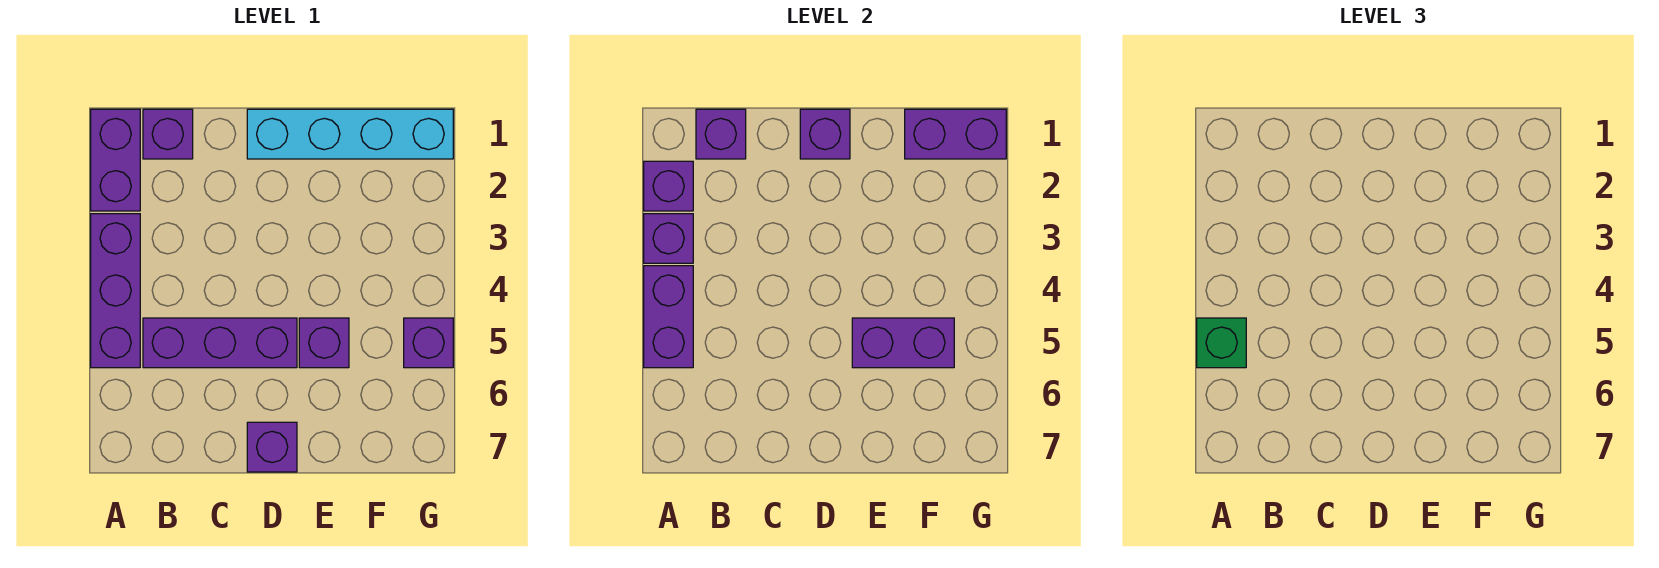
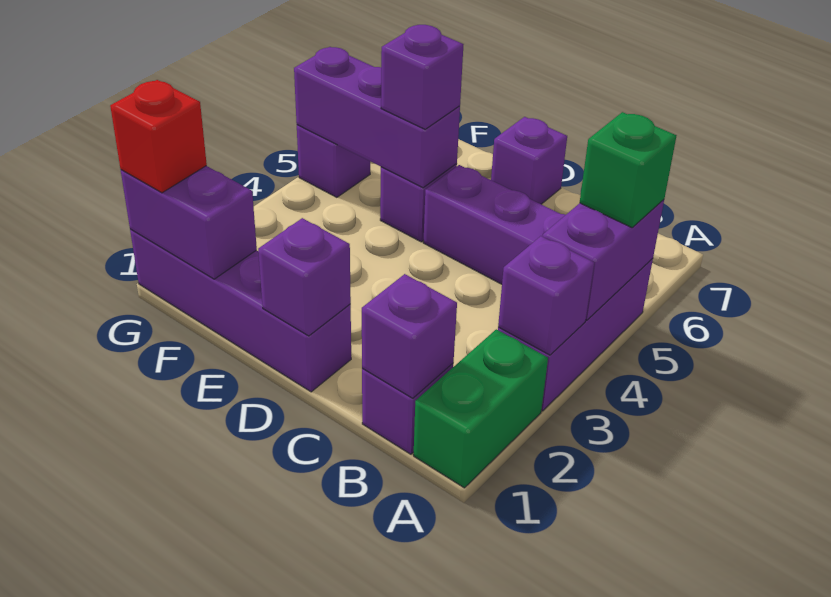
purple 1x2 brick [91,109,140,211] -> green 1x2 brick [414,329,548,488]
purple 1x1 brick [644,161,693,211] -> purple 1x1 brick moved to [381,25,464,129]
cyan 1x4 brick [247,109,453,159] -> purple 1x4 brick [130,229,351,392]
purple 1x2 brick [852,318,954,368] -> purple 1x3 brick [294,47,460,188]
none -> red 1x1 brick [110,80,207,193]

